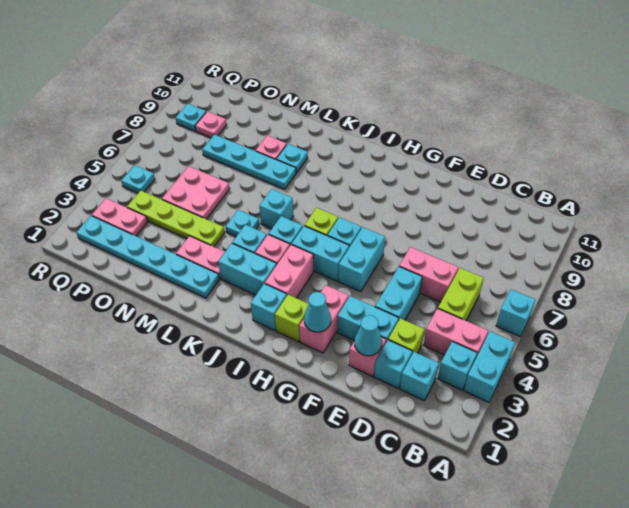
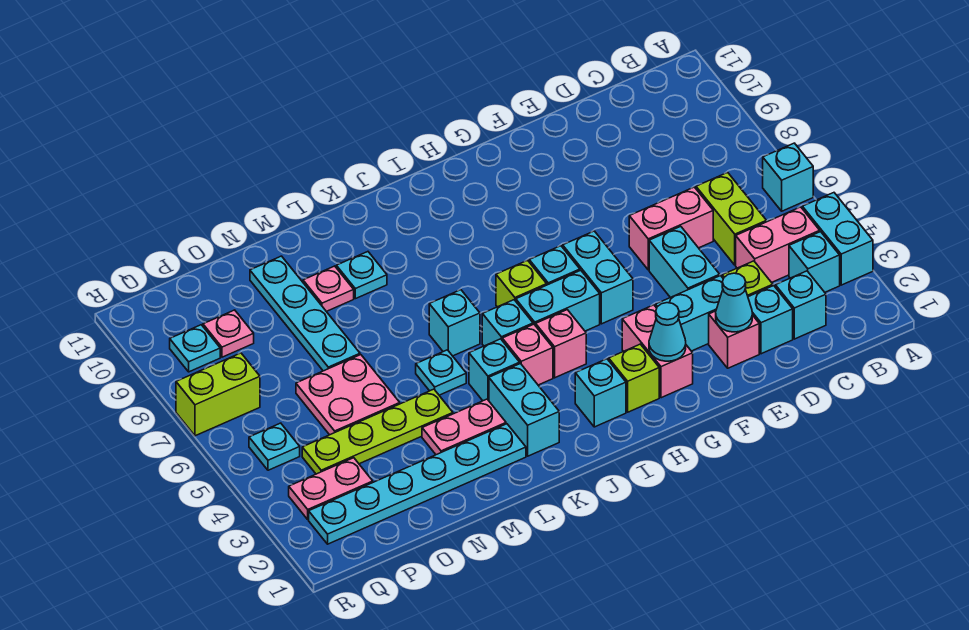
pink 1x2 brick [265,245,314,298] -> pink 1x1 brick [536,310,586,378]
cyan 1x2 brick [218,243,277,295] -> cyan 1x2 brick turned to [489,364,559,456]
cyan 1x4 plate [202,135,296,189] -> cyan 1x4 plate turned to [250,256,360,371]
none -> lime 1x2 brick [176,353,260,436]

